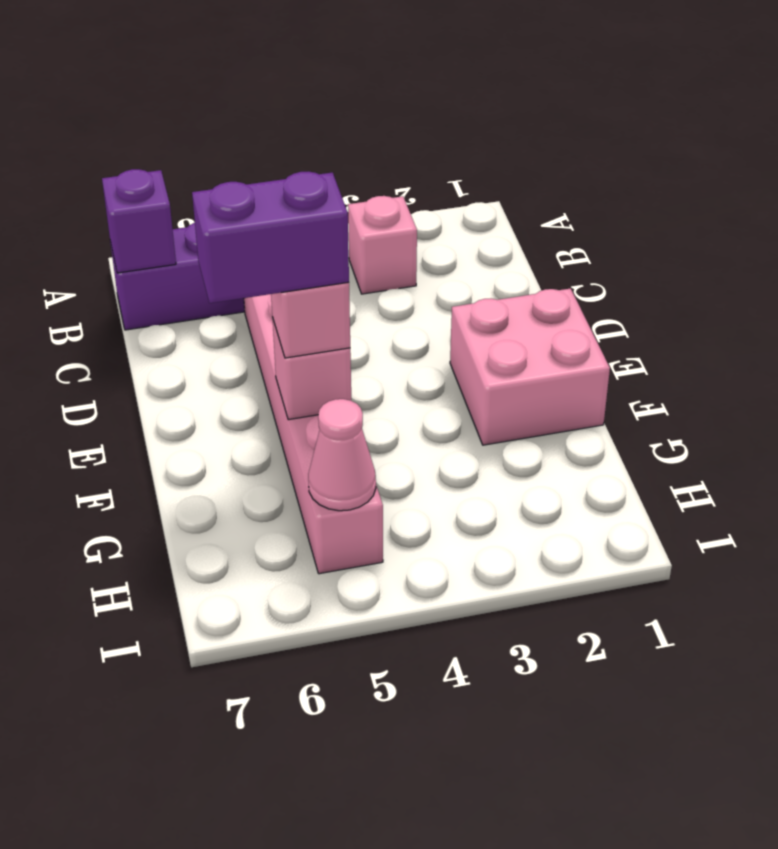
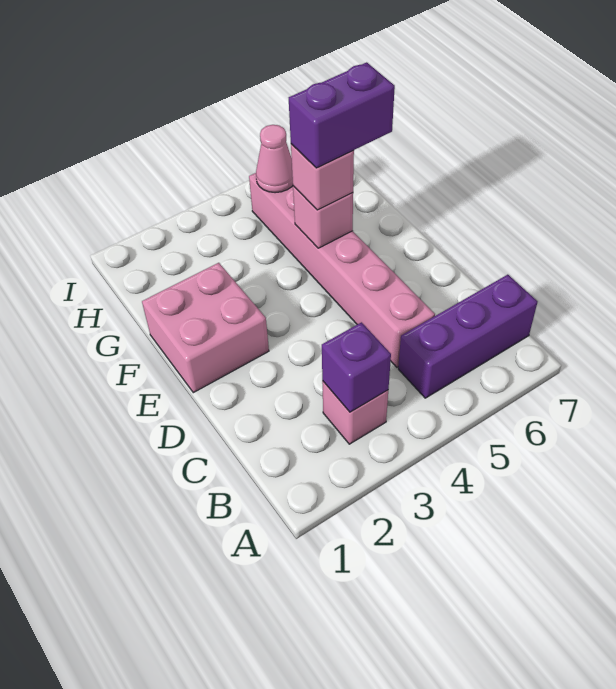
purple 1x1 brick [102,169,176,273] -> purple 1x1 brick moved to [322,322,391,412]

